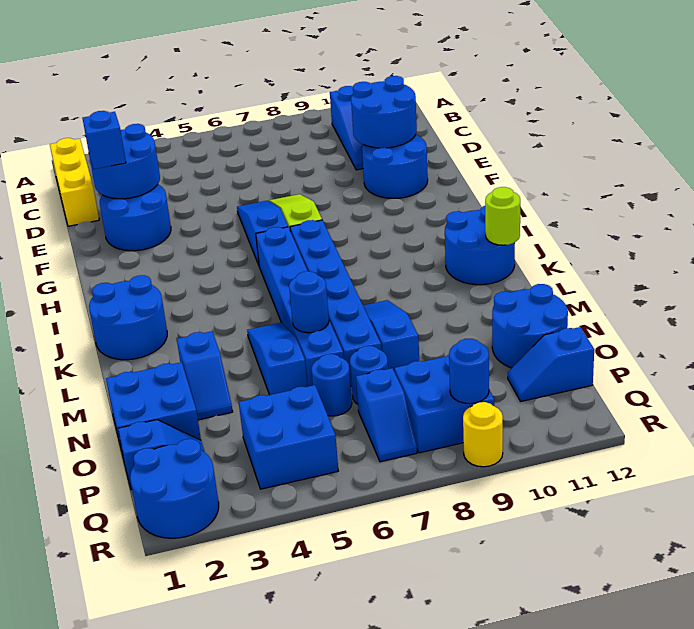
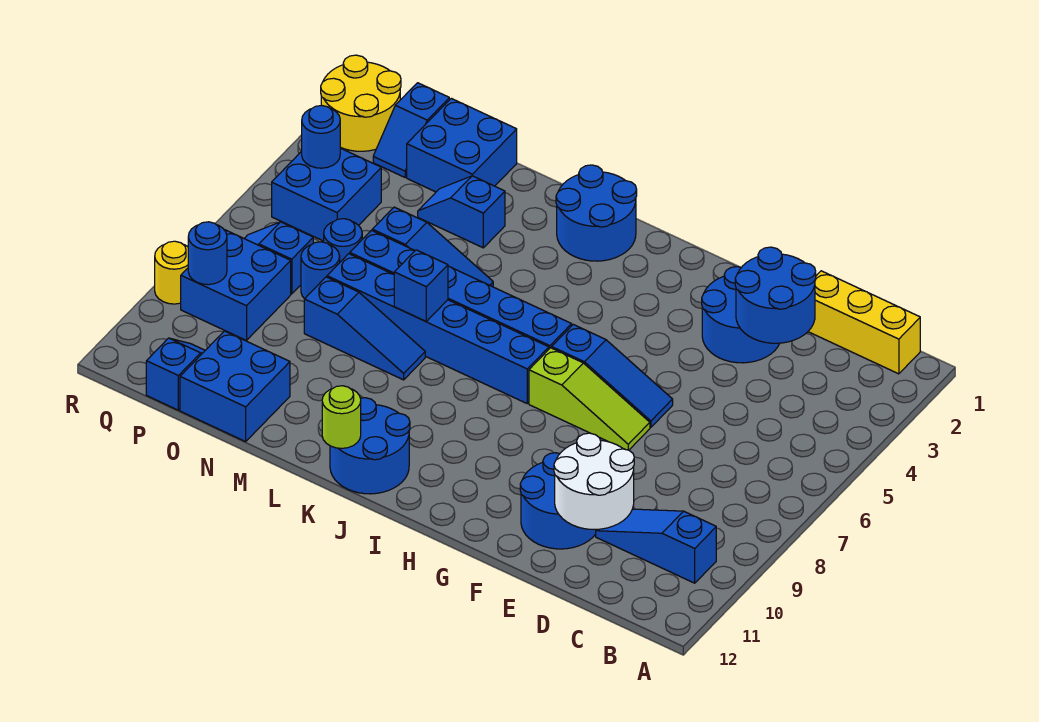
blue 2x2 round brick [351,76,417,148] -> white 2x2 round brick [554,433,634,530]
blue 1x1 brick [83,111,126,169] -> blue 1x1 brick moved to [394,250,448,321]
blue 1x1 round brick [289,271,329,333] -> blue 1x1 round brick moved to [302,105,340,168]
blue 2x2 round brick [492,284,568,368] -> blue 2x2 brick [180,331,290,442]
blue 2x2 round brick [130,439,219,538] -> yellow 2x2 round brick [321,55,401,151]

